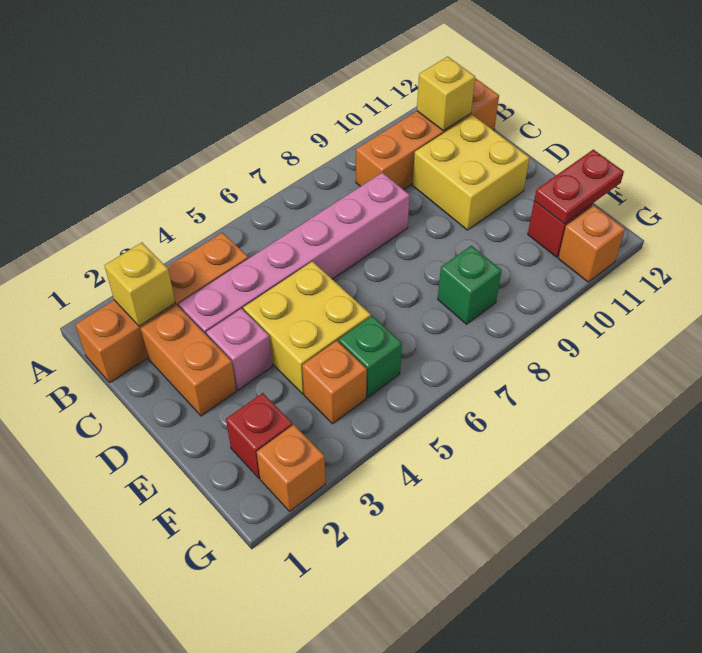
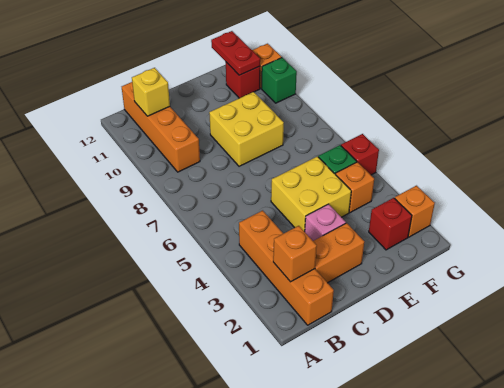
yellow 1x1 brick [104,242,175,326] -> orange 1x1 brick [273,226,317,282]
pink 1x6 brick [179,173,410,335] -> none
yellow 2x2 brick [413,115,530,230] -> yellow 2x2 brick moved to [209,92,284,166]
green 1x1 brick [438,246,501,324] -> green 1x1 brick moved to [262,58,297,103]
none -> red 1x1 brick [341,134,379,175]

